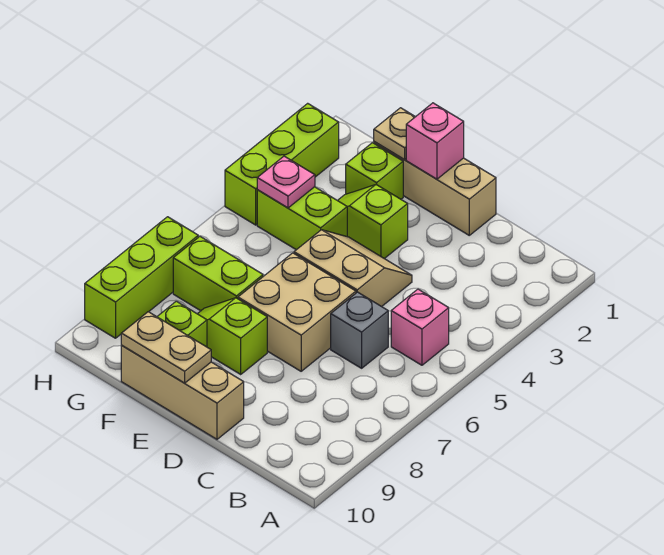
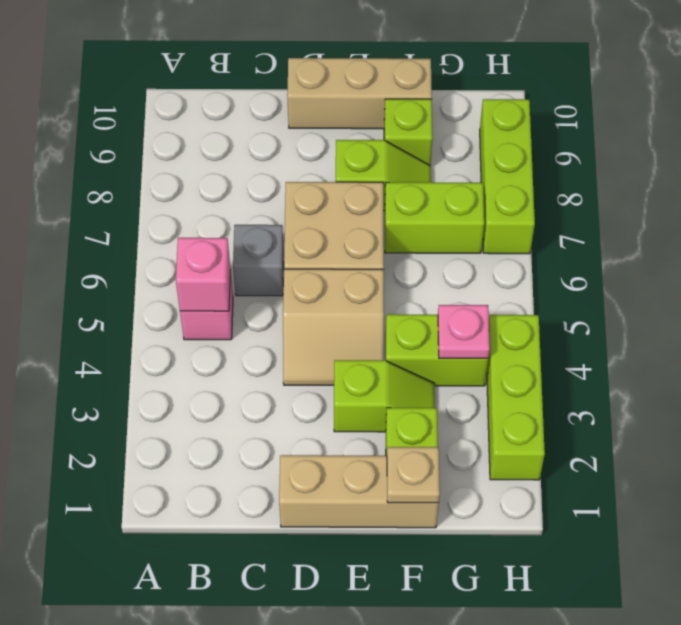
pink 1x1 brick [406,103,464,179] -> pink 1x1 brick moved to [176,238,230,311]
tan 1x2 plate [121,312,211,383] -> none

